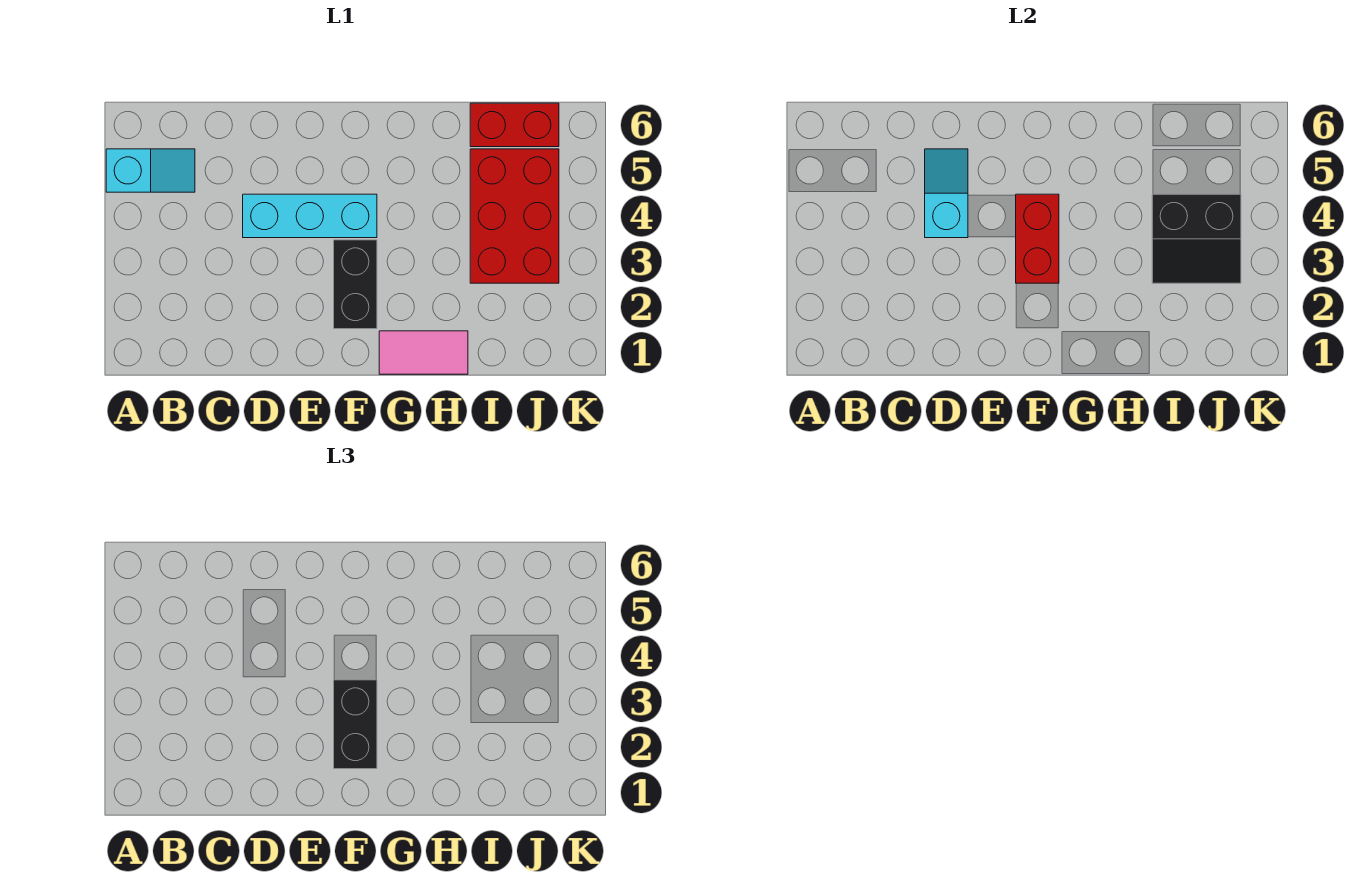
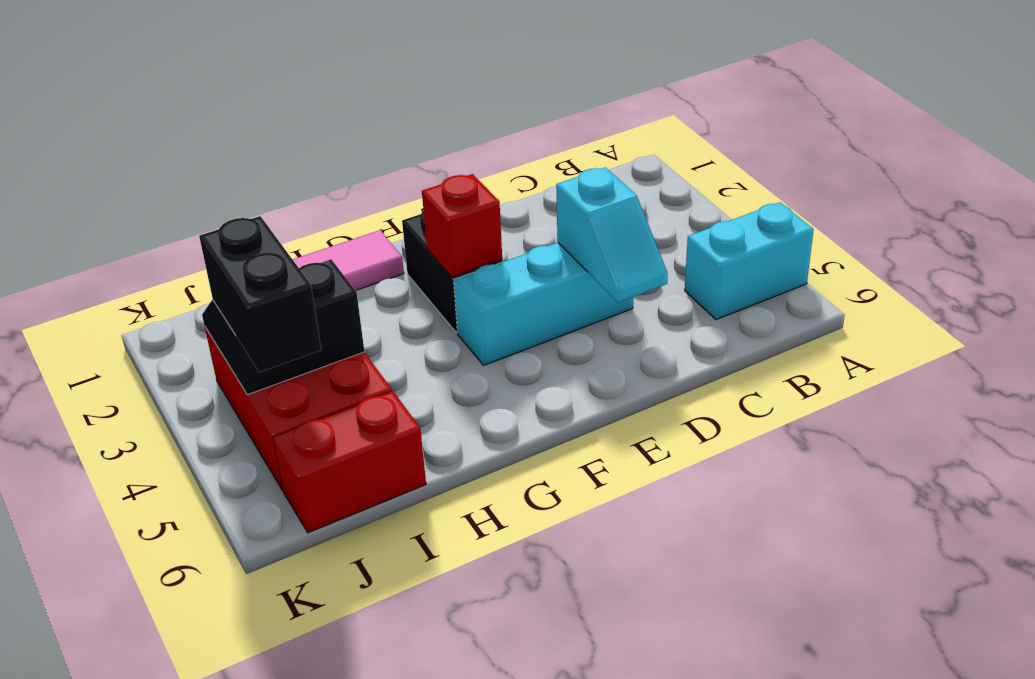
cyan 1x2 slope [106,149,195,192] -> cyan 1x2 brick [685,202,814,320]
black 1x2 brick [334,680,377,769] -> black 1x2 brick moved to [199,216,321,372]
red 1x2 brick [1016,194,1059,283] -> red 1x1 brick [422,174,502,277]

